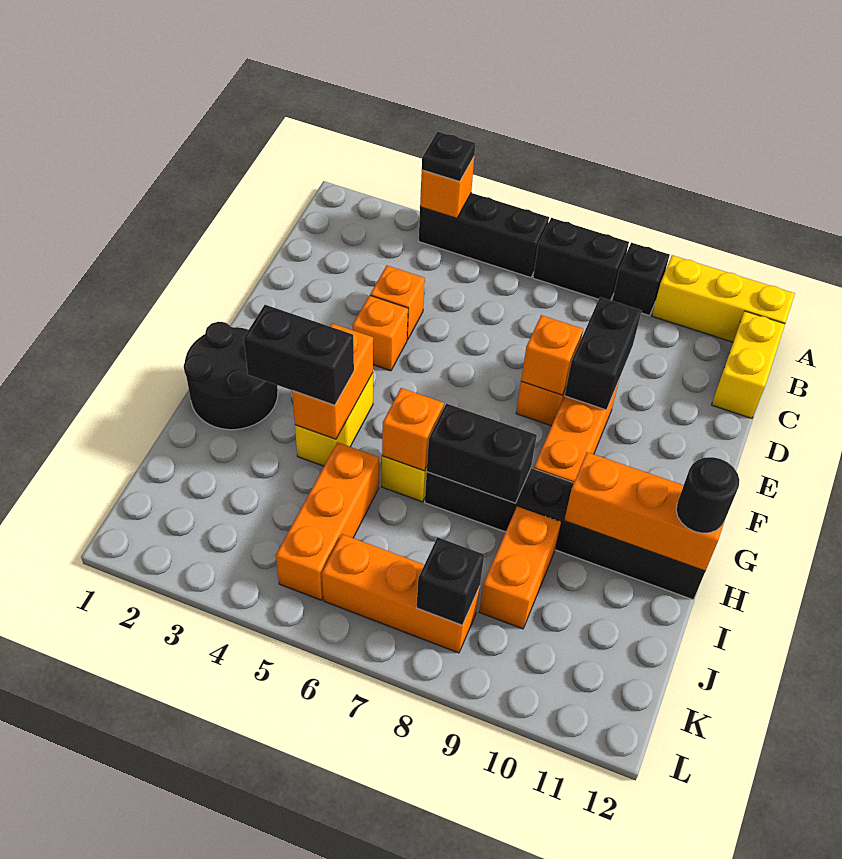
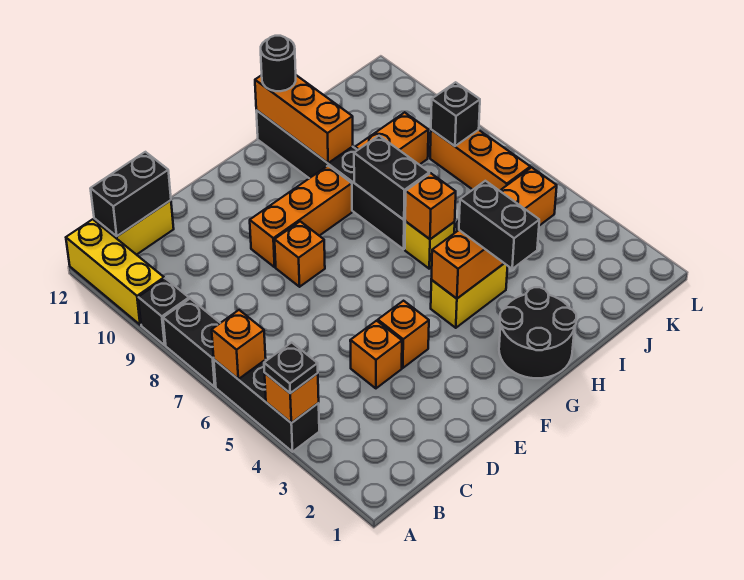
black 1x2 brick [565,297,642,410] -> black 1x2 brick moved to [90,152,171,236]
orange 1x1 brick [521,315,583,395] -> orange 1x1 brick moved to [212,310,266,379]

